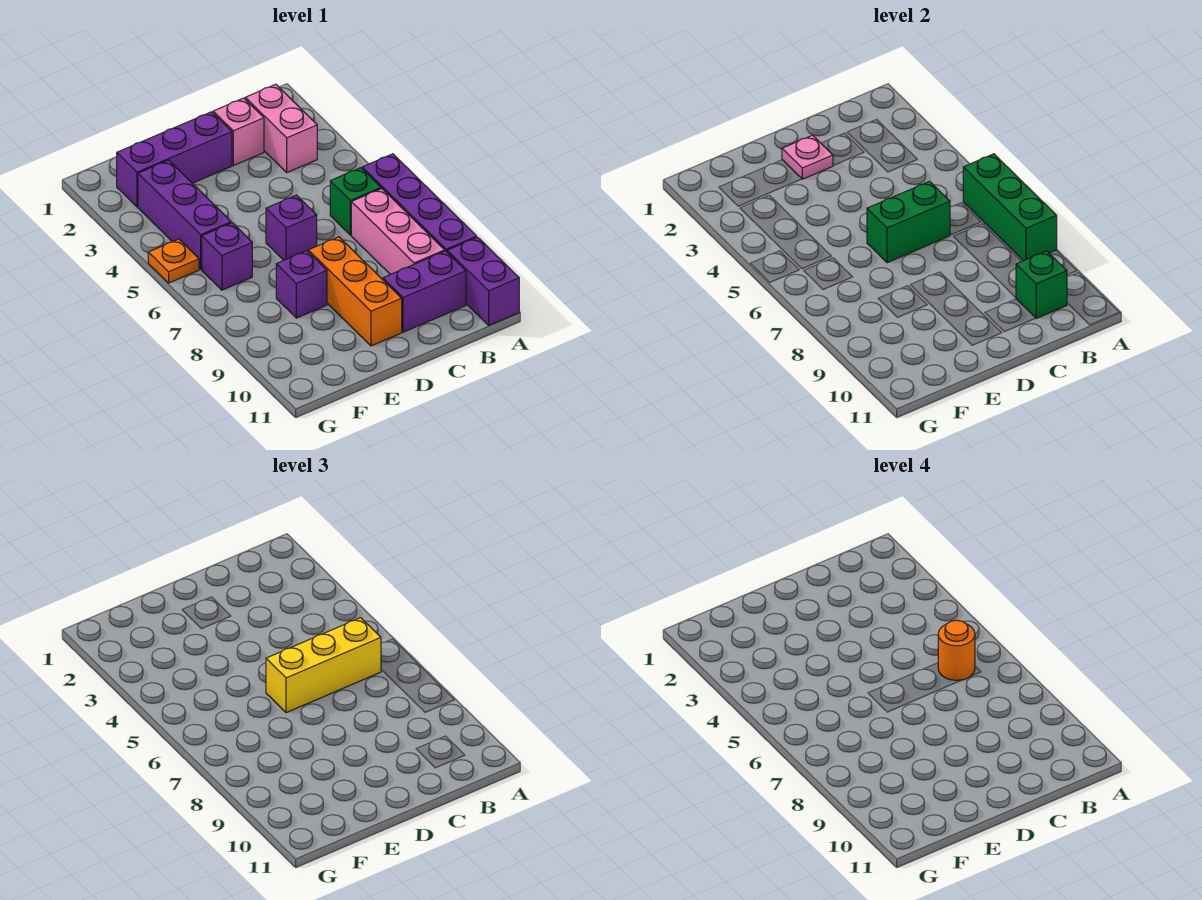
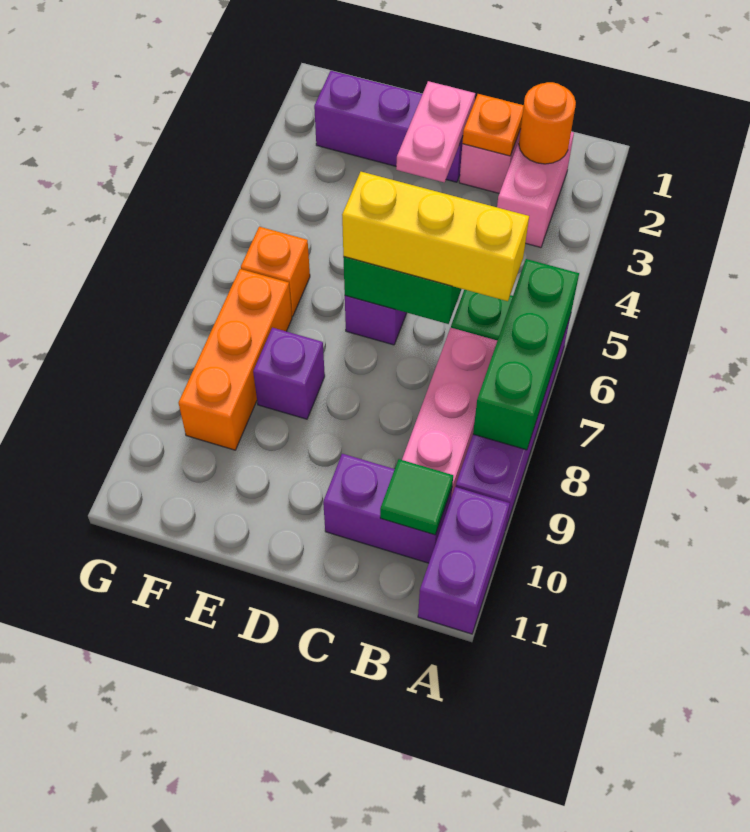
orange 1x1 round brick [938,620,975,680] -> orange 1x1 round brick moved to [519,82,576,164]
green 1x1 brick [1016,251,1067,318] -> green 1x1 tile [380,459,453,535]
pink 1x1 plate [782,135,833,179] -> pink 1x2 plate [396,81,475,182]
orange 1x3 brick [308,237,402,346] -> orange 1x3 brick moved to [179,269,292,450]
purple 1x3 brick [138,160,231,269] -> none
purple 1x1 brick [202,223,252,290] -> orange 1x1 brick [241,227,310,316]
orange 1x1 plate [148,239,199,283] -> orange 1x1 plate moved to [462,94,524,156]

